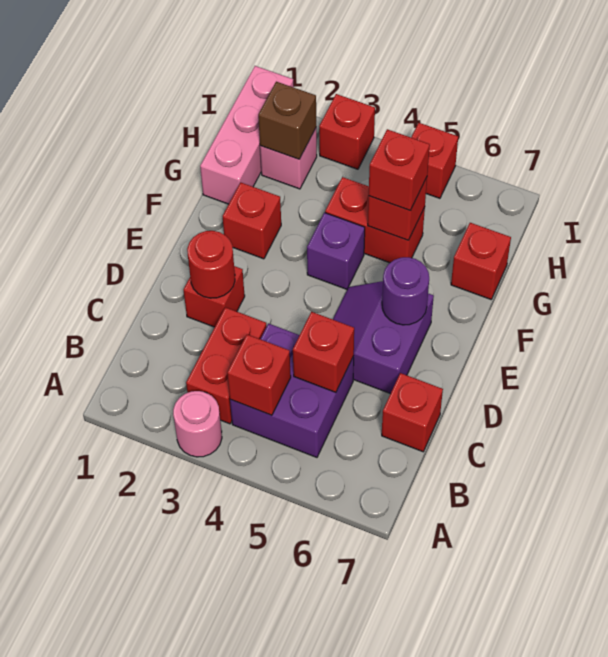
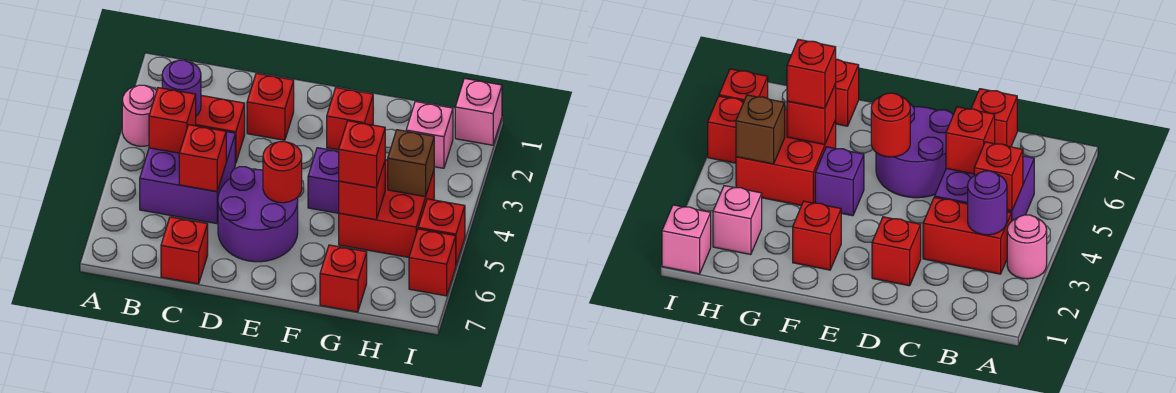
red 1x1 round brick [187,231,235,298] -> red 1x1 round brick moved to [263,142,302,203]
purple 2x2 slope [333,281,434,394] -> purple 2x2 round brick [218,167,298,262]
purple 1x1 round brick [382,257,429,325] -> purple 1x1 round brick moved to [162,60,201,116]
pink 1x3 brick [200,66,294,204] -> pink 1x1 brick [455,78,502,145]
red 1x2 brick [325,177,425,263] -> red 2x2 brick [339,160,434,257]
brown 1x1 brick [258,82,316,159] -> brown 1x1 brick moved to [388,130,434,197]
red 1x1 brick [319,94,375,169] -> red 1x1 brick moved to [409,229,456,296]

